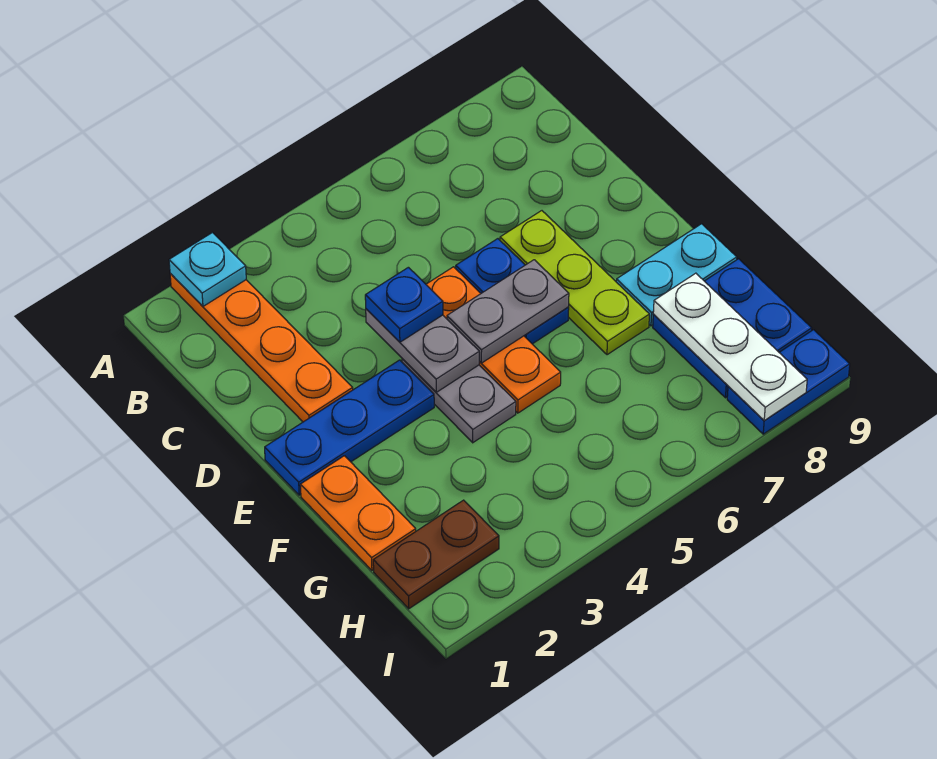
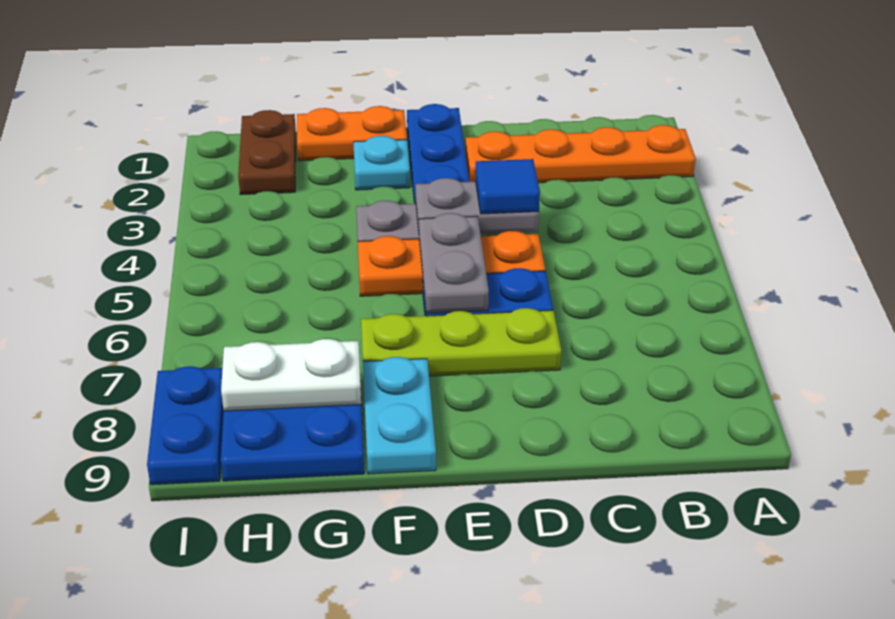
cyan 1x1 plate [169,233,246,306] -> cyan 1x1 plate moved to [353,136,410,190]
blue 1x1 plate [365,267,443,342] -> blue 1x1 tile [476,159,540,214]
white 1x3 plate [653,273,807,421] -> white 1x2 plate [221,339,361,411]

